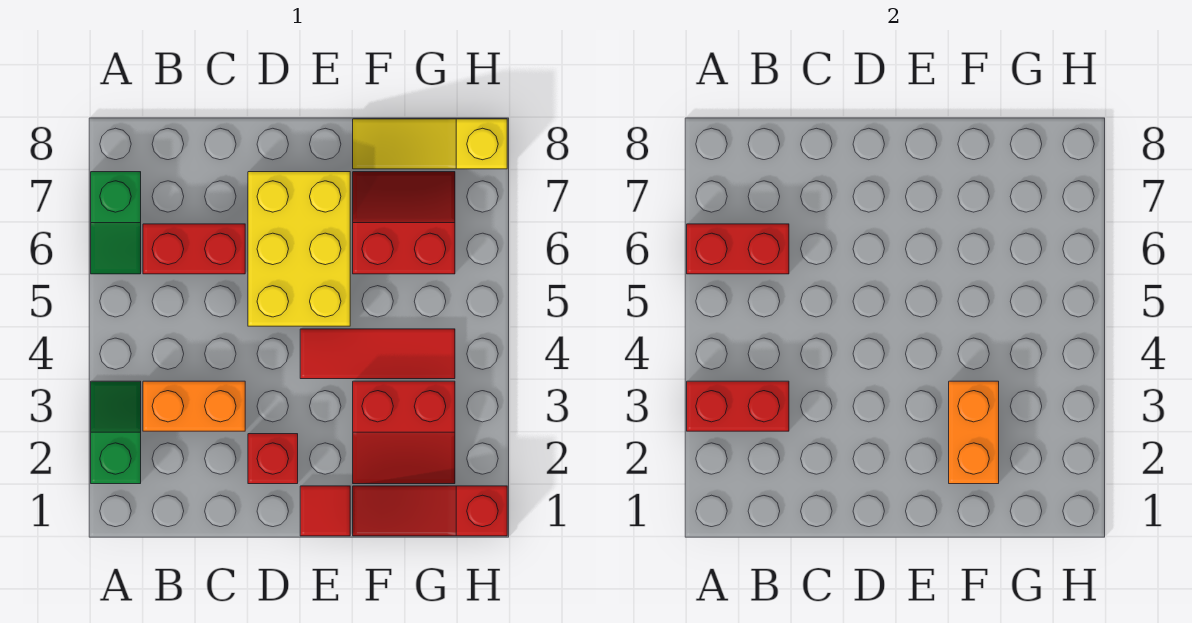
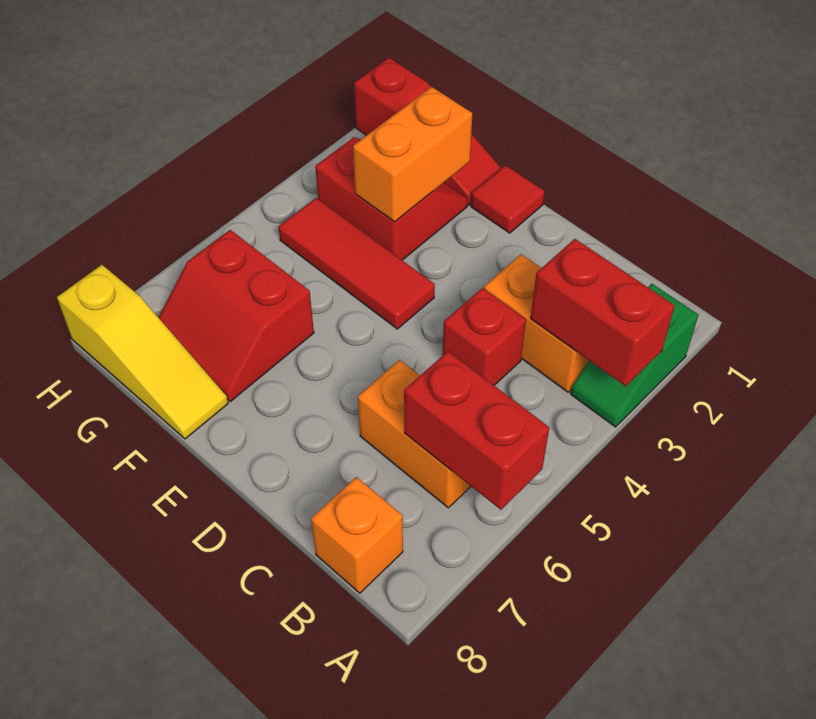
green 1x2 slope [91,172,141,274] -> none
red 1x2 brick [143,224,245,274] -> orange 1x2 brick [358,360,471,508]
none -> orange 1x1 brick [311,477,403,593]
red 1x1 brick [248,434,298,484] -> red 1x1 brick moved to [442,288,526,385]
yellow 2x3 brick [248,172,350,326] -> none

